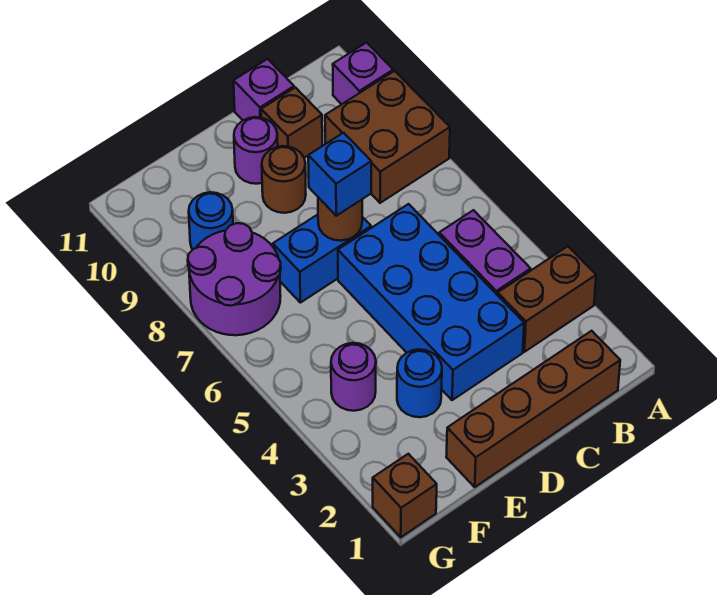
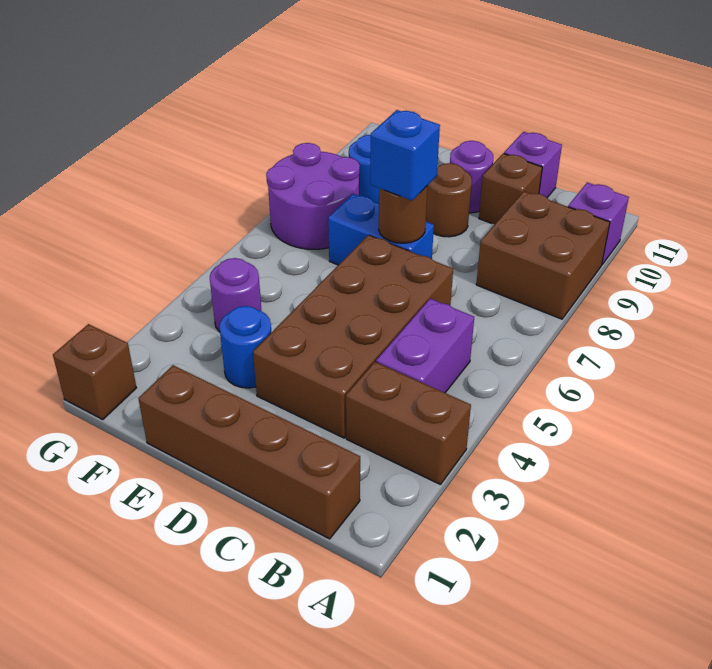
blue 2x4 brick [338,204,524,400] -> brown 2x4 brick [253,235,453,438]

